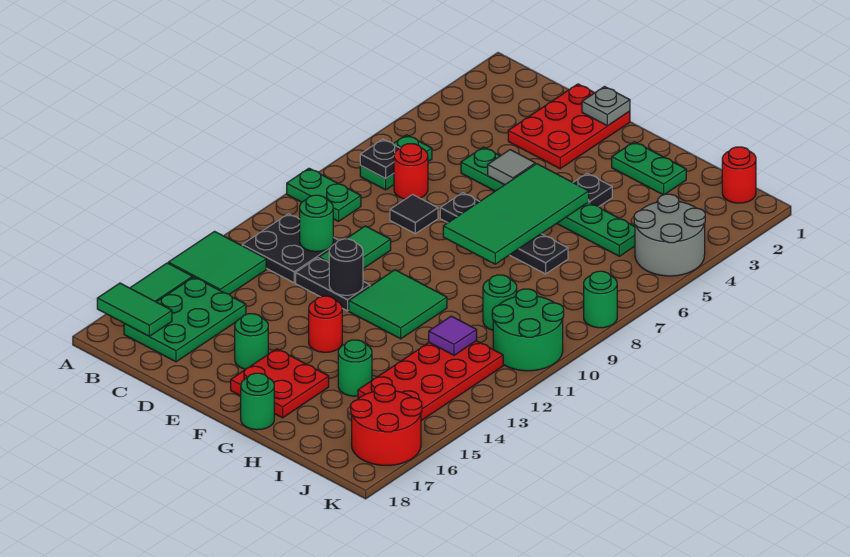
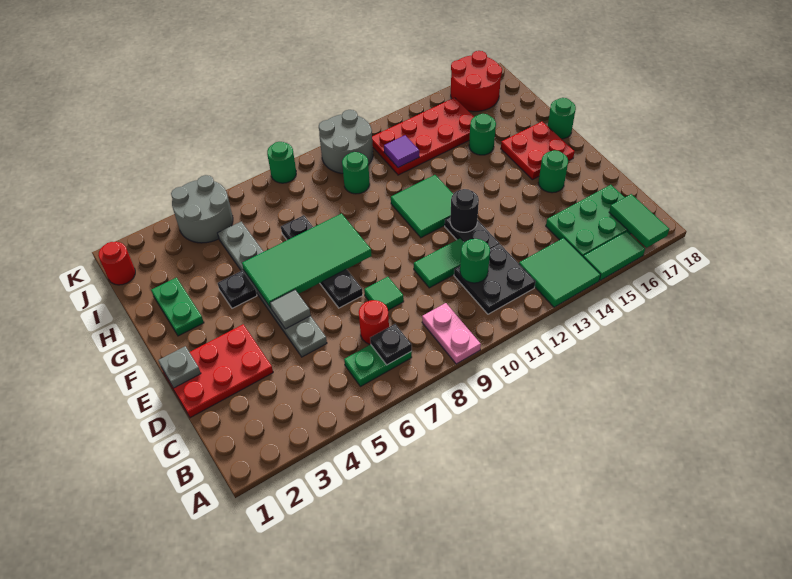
green 1x2 plate [287,168,361,221] -> pink 1x2 plate [422,303,481,364]
green 1x6 plate [461,147,635,256] -> grey 1x6 plate [218,222,327,357]
black 1x1 tile [390,195,438,234] -> green 1x1 tile [364,277,404,310]
red 1x1 round brick [309,296,342,352] -> none
green 2x2 round brick [492,289,564,371] -> grey 2x2 round brick [319,110,373,173]

